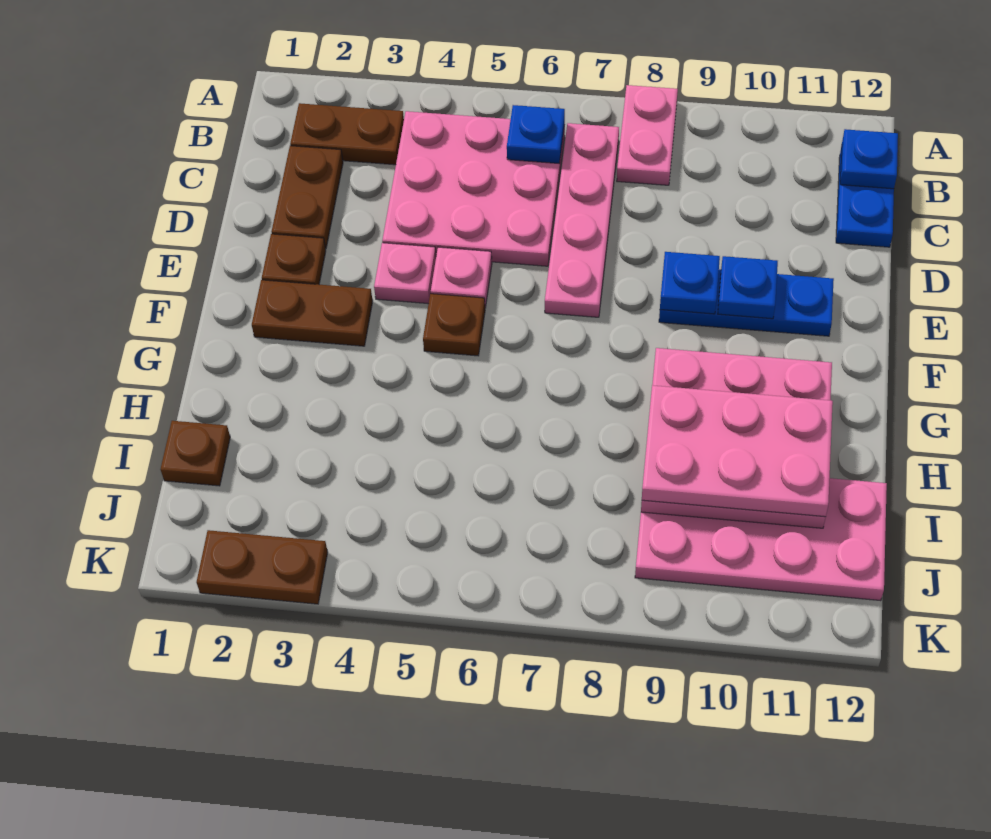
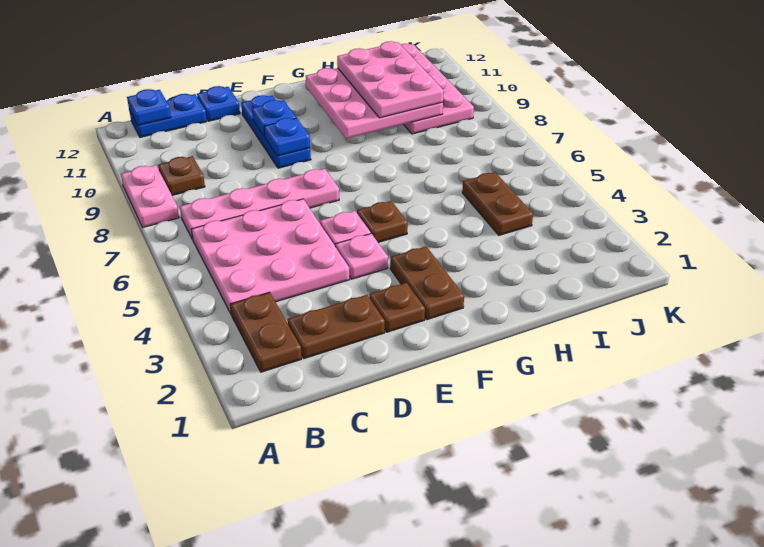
pink 1x2 plate [617,85,678,185] -> pink 1x2 plate turned to [121,165,179,227]
blue 1x1 plate [507,105,565,163] -> blue 1x1 plate moved to [197,86,240,121]
brown 1x1 plate [161,421,230,486] -> brown 1x1 plate moved to [158,156,205,195]
brown 1x2 plate [197,530,328,604] -> brown 1x2 plate moved to [462,172,533,235]

